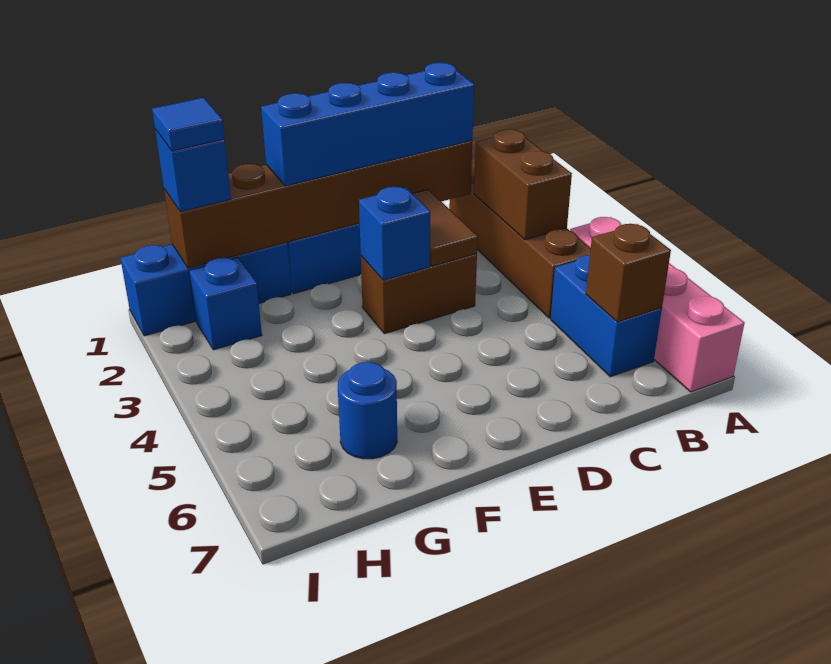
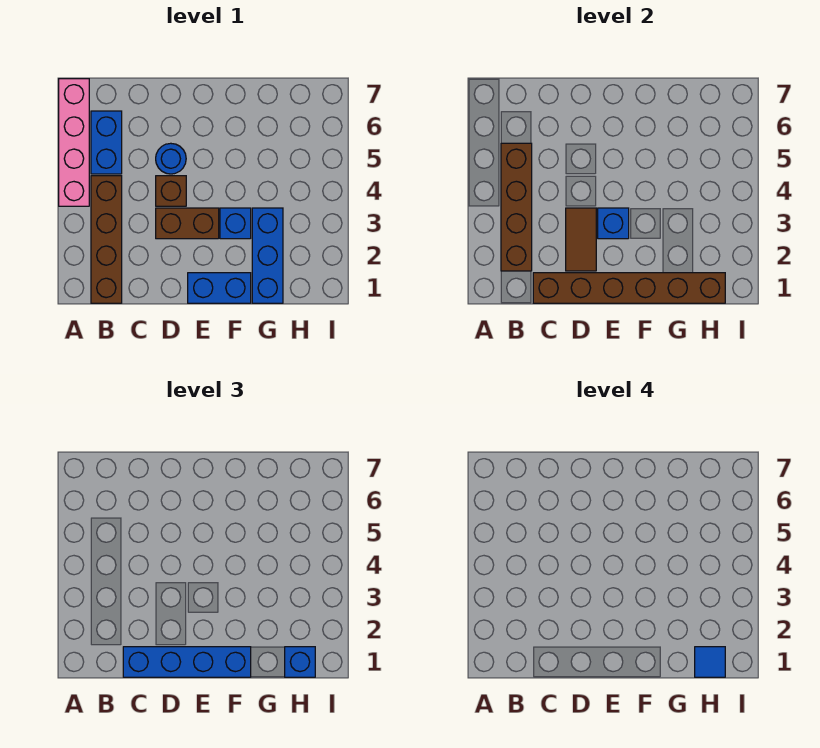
brown 1x2 brick [474,129,572,240] -> brown 1x4 brick [501,143,532,271]
brown 1x1 brick [586,224,671,322] -> brown 1x1 brick moved to [156,176,186,206]
blue 1x3 brick [120,242,291,336] -> blue 1x3 brick turned to [252,208,283,303]
blue 1x1 round brick [338,362,397,459] -> blue 1x1 round brick moved to [156,143,186,174]
blue 1x1 brick [189,257,262,350] -> blue 1x1 brick moved to [220,208,251,239]

